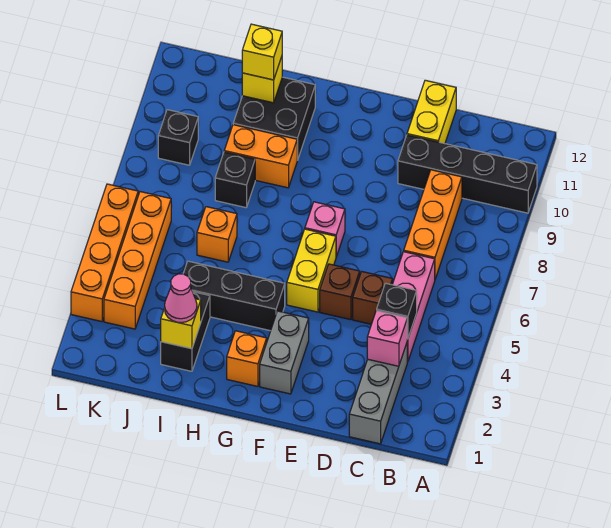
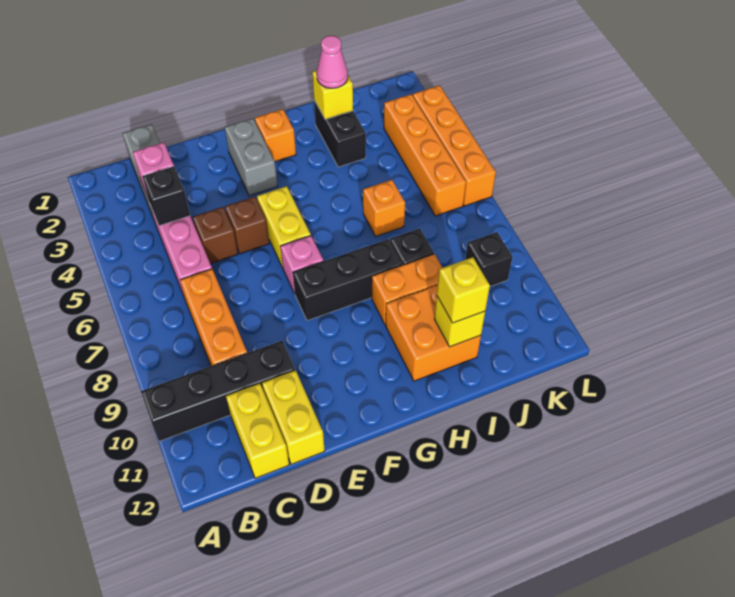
none -> yellow 1x2 brick [226,384,289,478]
black 1x3 brick [183,261,285,331] -> black 1x3 brick moved to [293,239,402,321]
black 2x2 brick [233,77,315,160] -> orange 2x2 brick [386,285,481,381]

